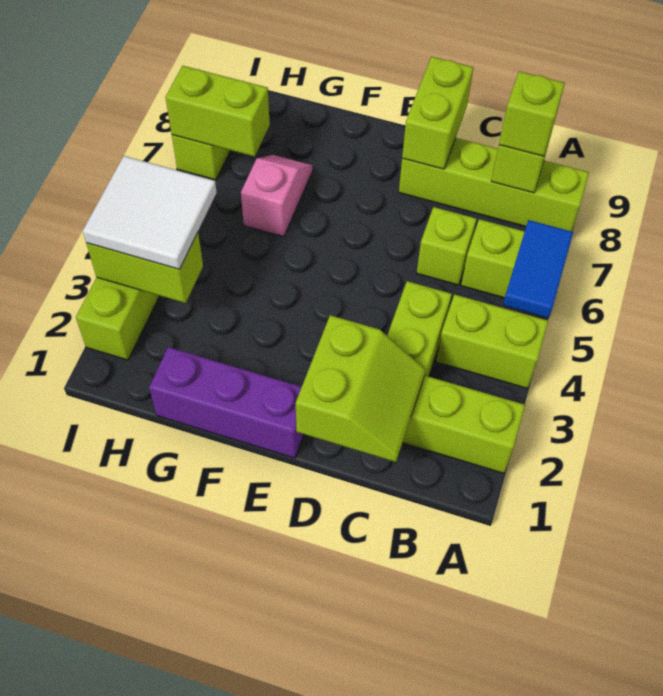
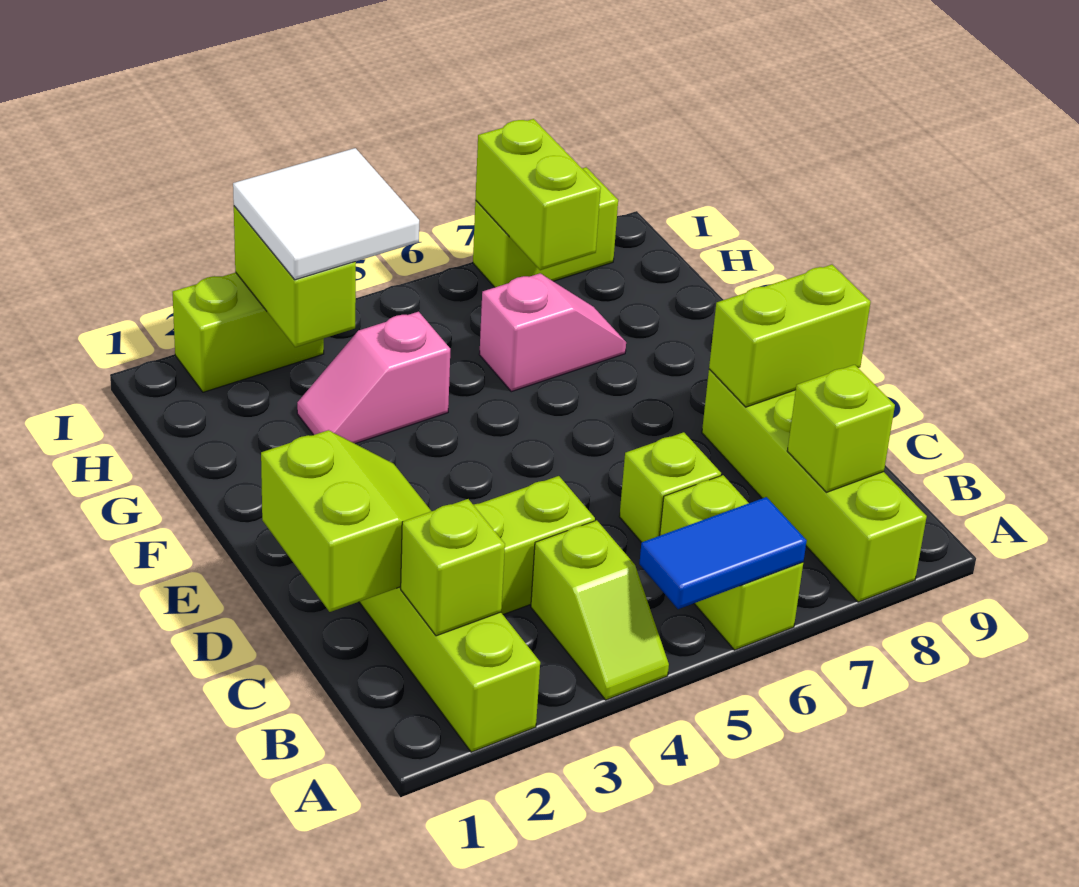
lime 1x2 brick [436,294,548,389] -> lime 1x2 slope [531,520,669,700]
lime 1x1 brick [499,71,565,156] -> lime 1x1 brick moved to [401,499,505,636]
lime 2x2 slope [296,315,426,462] -> lime 2x2 slope turned to [261,430,431,612]
purple 1x3 brick [149,347,304,458] -> none
none -> pink 1x2 slope [297,312,450,444]

